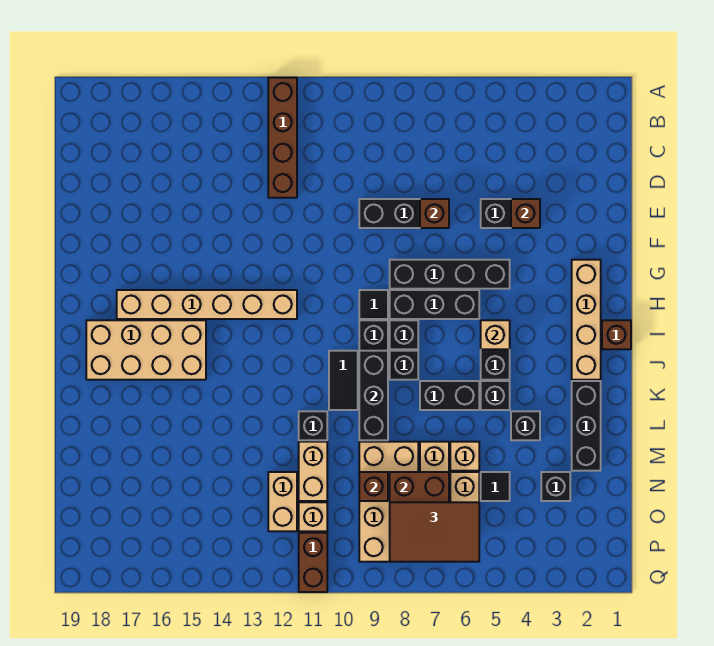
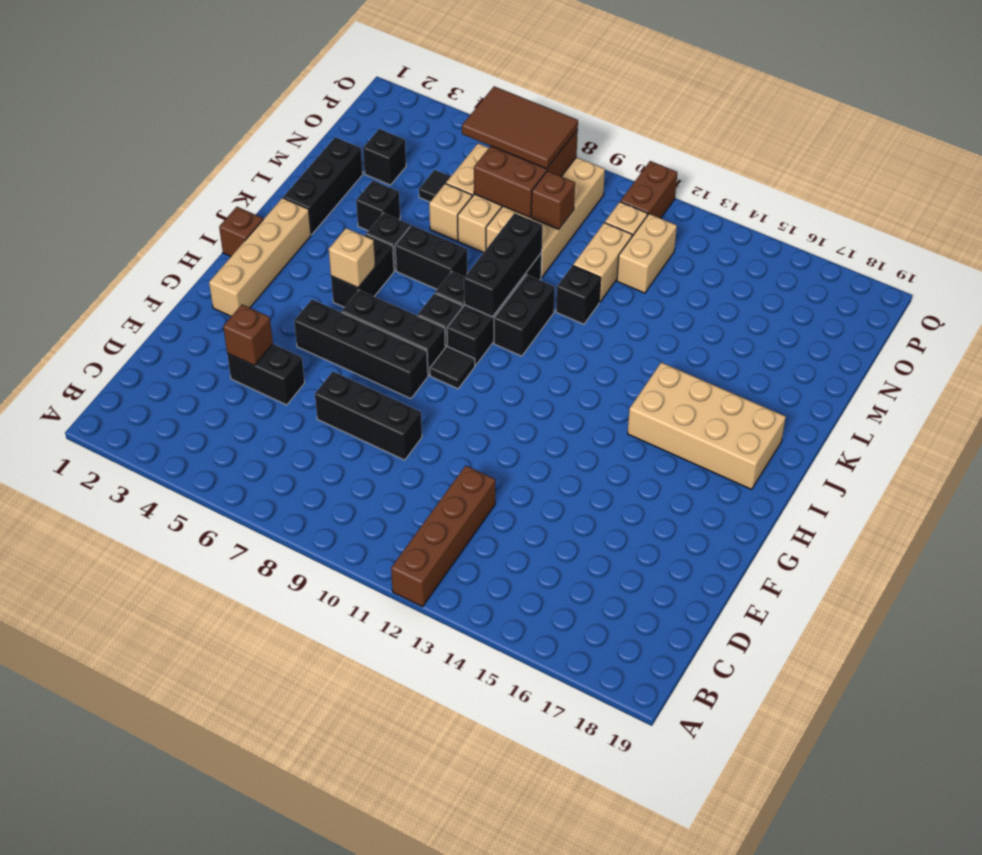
brown 1x1 brick [420,199,449,228] -> none
tan 1x6 brick [117,290,297,319] -> none
black 1x2 tile [329,351,358,410] -> black 1x2 brick [494,275,555,356]

